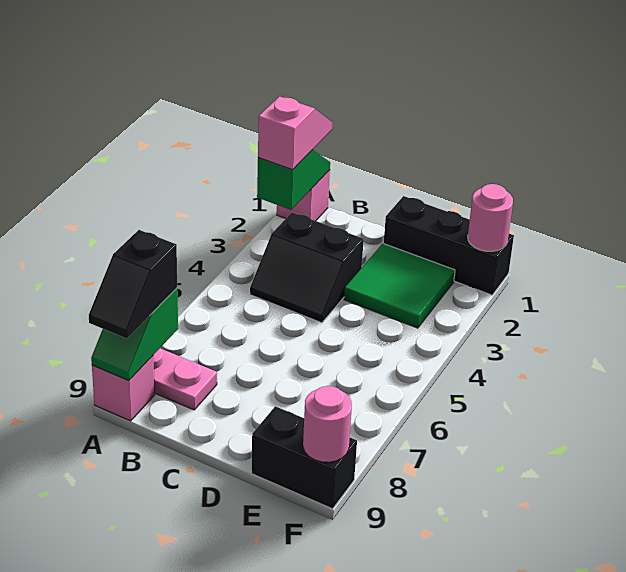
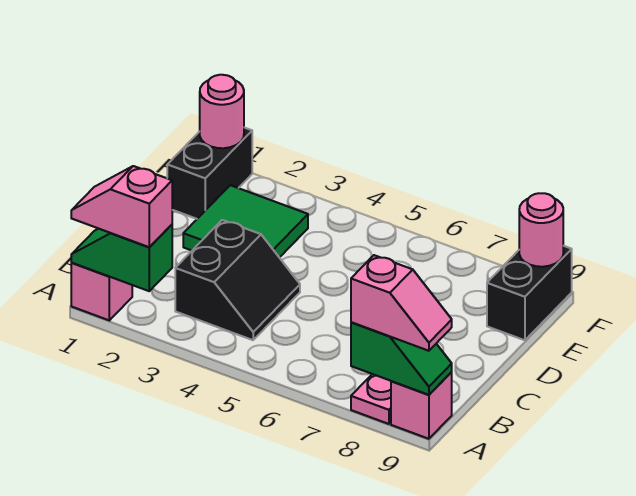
black 1x2 slope [89,230,177,339] -> pink 1x2 slope [351,255,452,351]
black 1x3 brick [384,196,514,295] -> black 1x2 brick [167,128,252,219]

